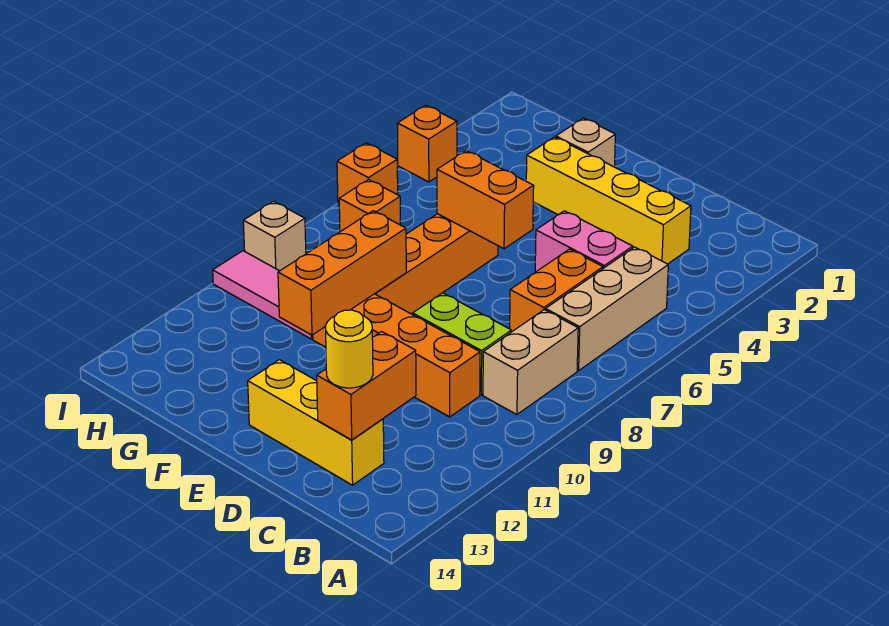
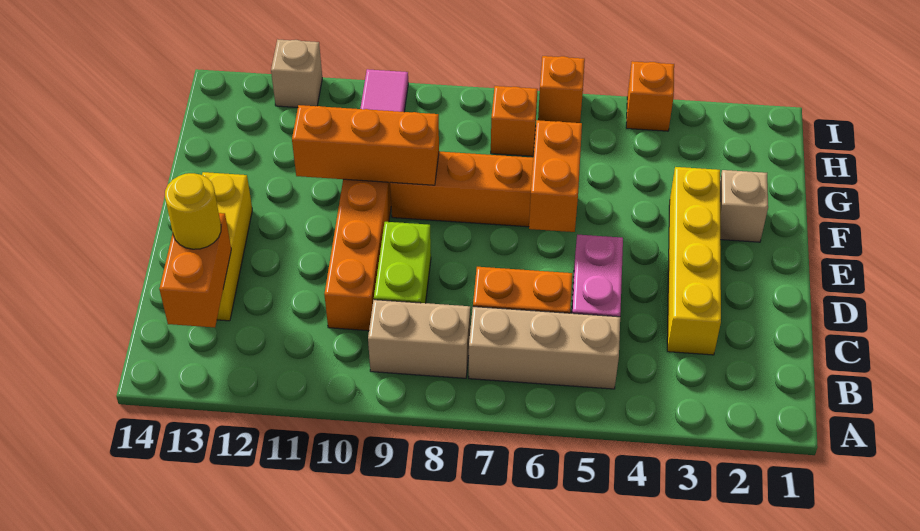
orange 1x2 brick [317,332,416,440] -> orange 1x2 brick turned to [159,213,231,327]
tan 1x1 brick [243,201,306,271] -> tan 1x1 brick moved to [271,40,322,107]

